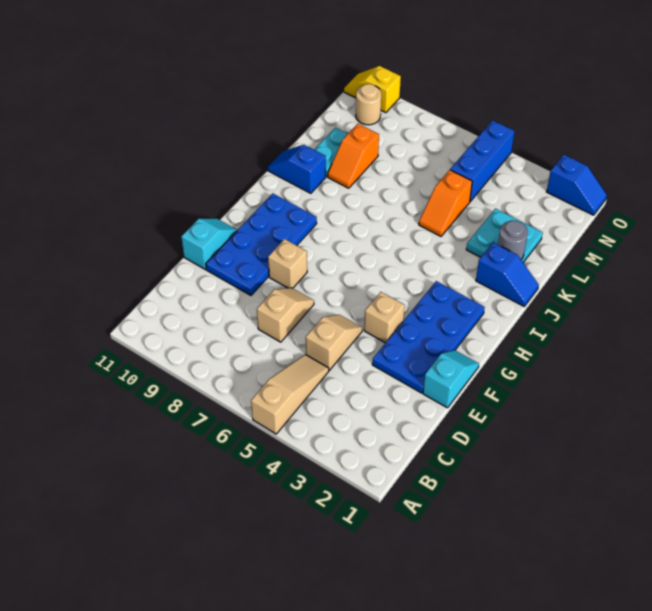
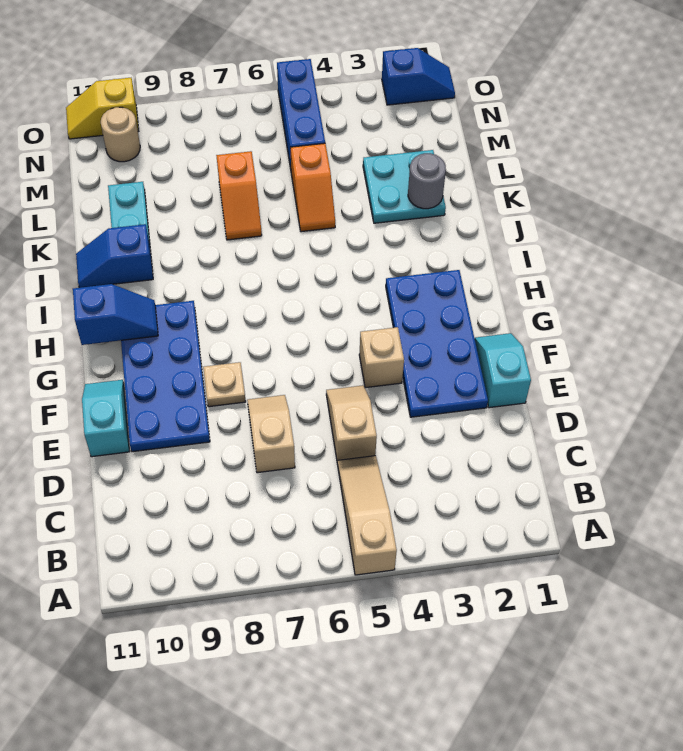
tan 1x1 brick [268,239,307,288] -> tan 1x1 plate [203,362,246,407]
blue 1x2 slope [476,242,539,306] -> blue 1x2 slope moved to [73,284,158,345]
orange 1x2 slope [328,124,379,188] -> orange 1x2 slope moved to [216,151,262,240]

